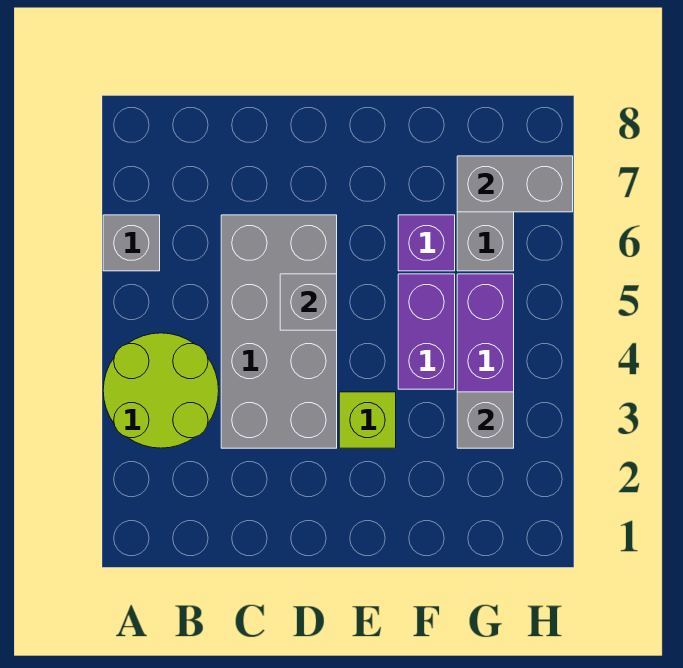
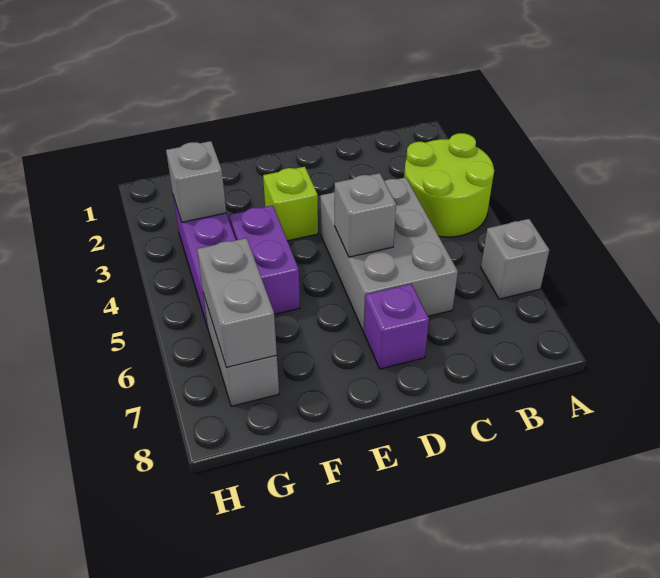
grey 2x4 brick [221,215,337,448] -> grey 2x3 brick [320,177,458,332]
purple 1x1 brick [398,215,455,271] -> purple 1x1 brick moved to [364,284,429,369]
grey 1x2 brick [457,156,573,212] -> grey 1x2 brick turned to [197,238,277,368]

